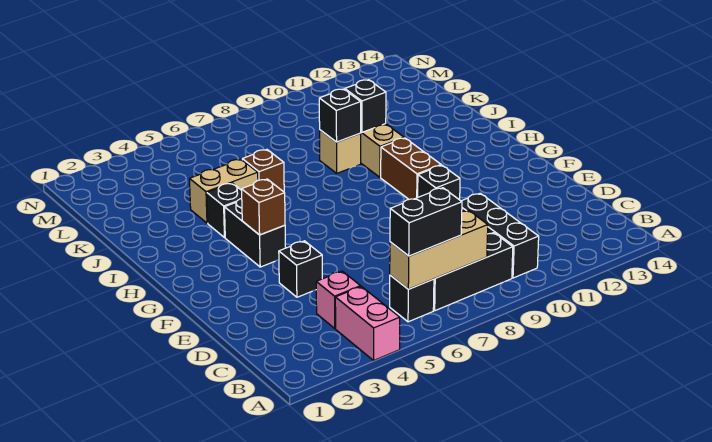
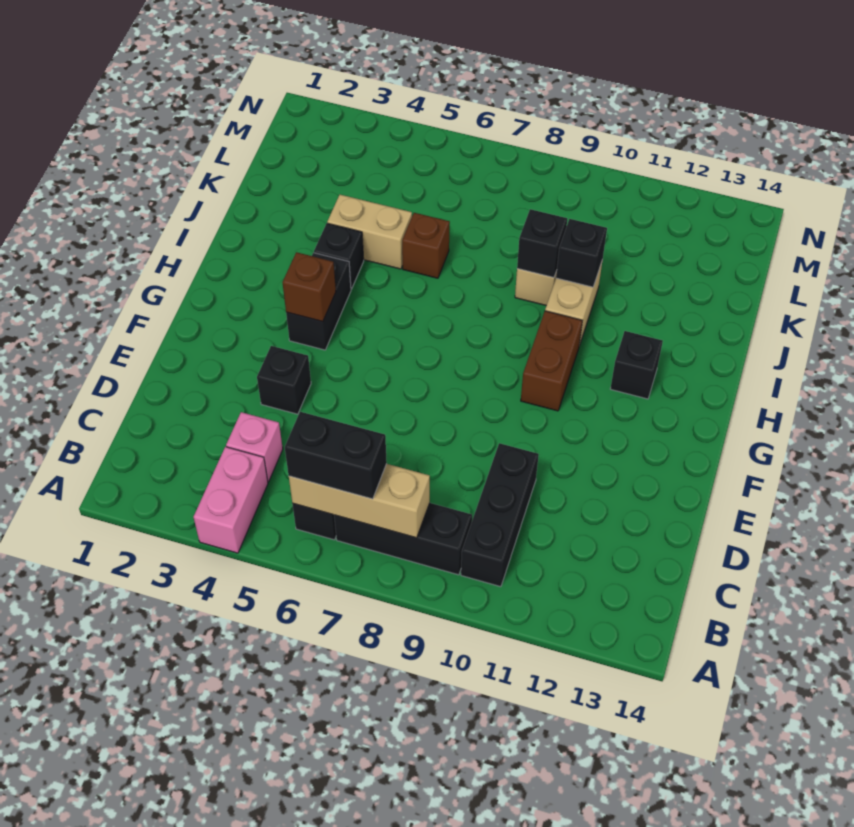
black 1x1 brick [418,165,460,200] -> black 1x1 brick moved to [610,331,663,399]

